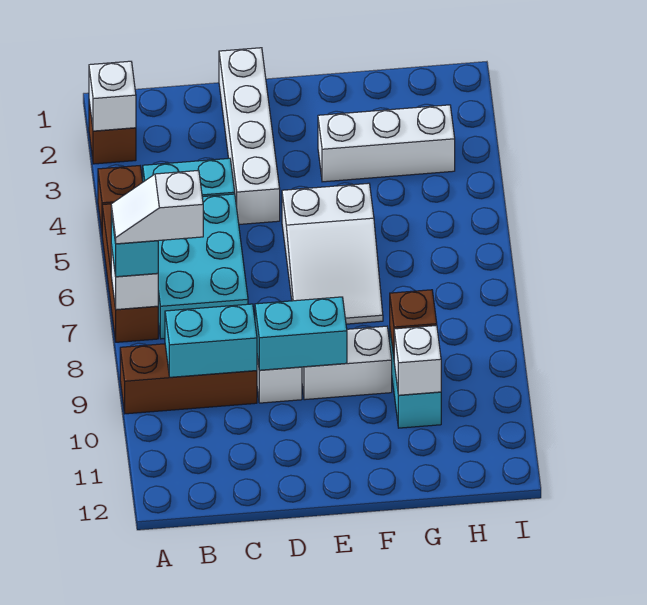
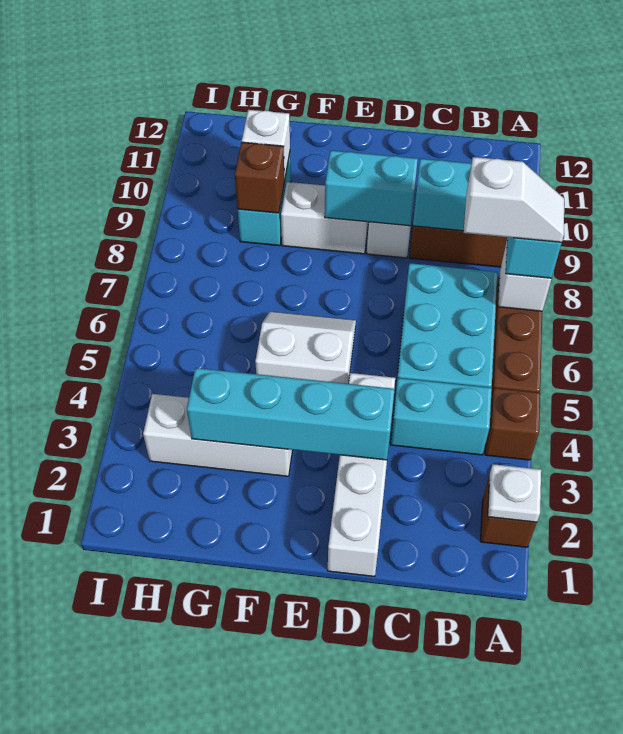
white 1x1 brick [89,61,136,131] -> white 1x1 plate [488,464,541,522]
none -> cyan 1x4 brick [187,368,395,460]
white 2x3 slope [282,183,383,324] -> white 2x2 slope [255,312,356,384]

